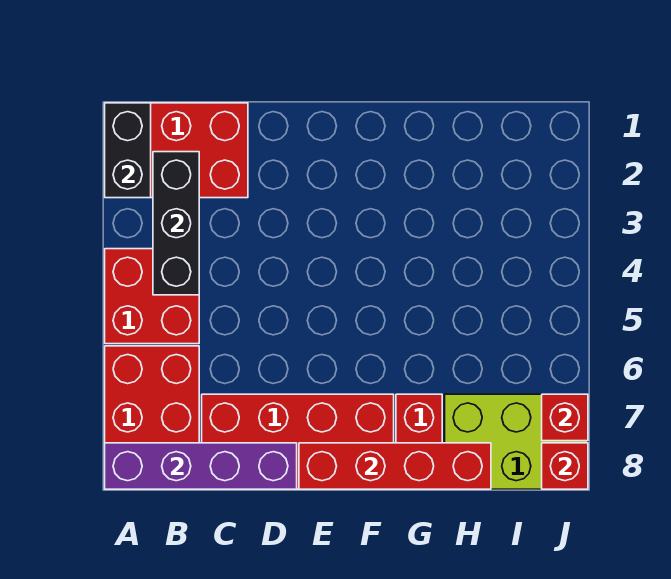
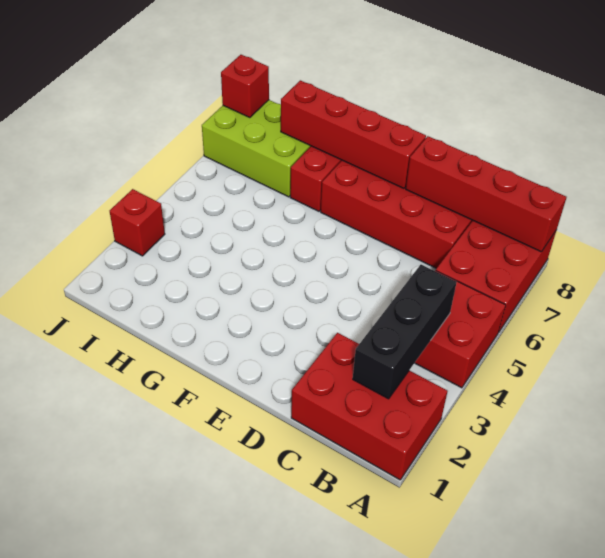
black 1x2 brick [105,103,151,198] -> none
purple 1x4 brick [105,443,297,489] -> red 1x4 brick [406,136,566,252]
red 1x1 brick [542,394,588,441] -> red 1x1 brick moved to [110,189,165,256]

